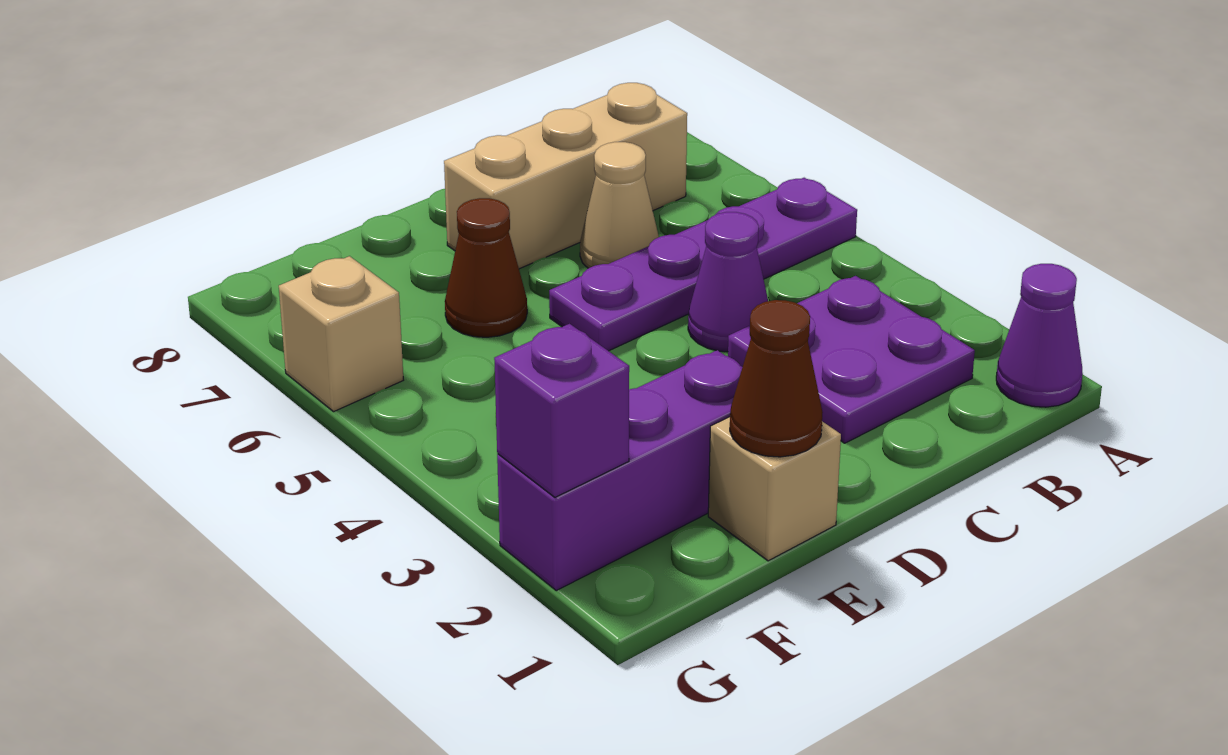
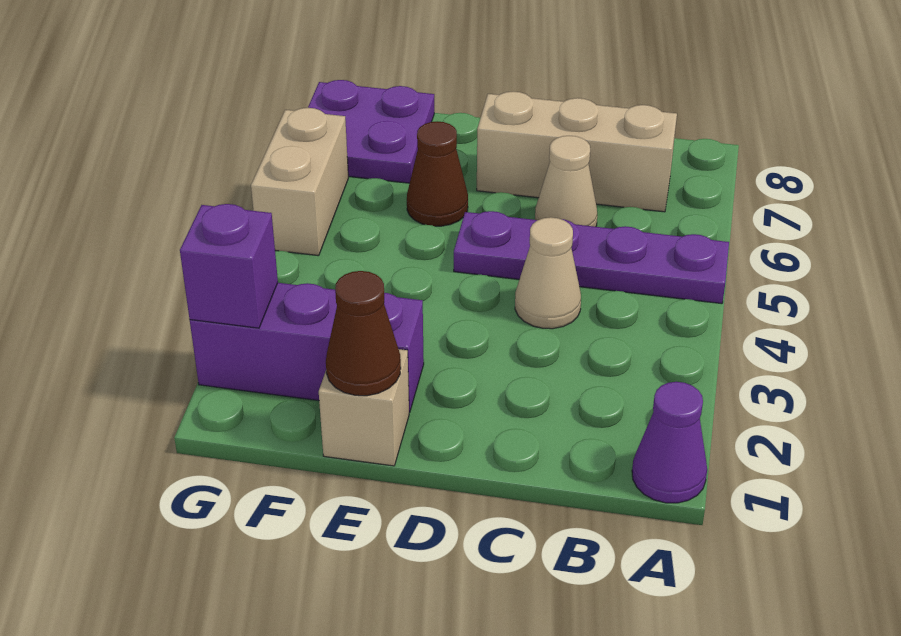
purple 2x2 plate [728,276,975,443] -> purple 2x2 plate moved to [308,80,434,183]
purple 1x1 cone [688,212,768,352] -> tan 1x1 cone [515,217,581,329]
tan 1x1 brick [279,256,403,411] -> tan 1x2 brick [251,108,348,256]

